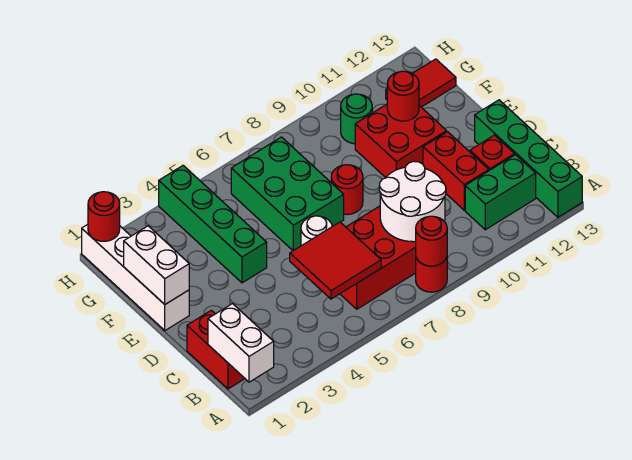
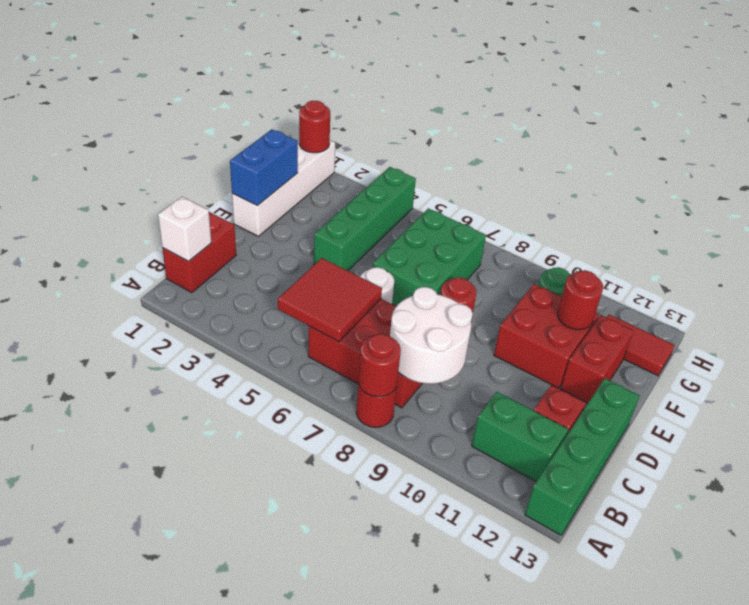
white 1x2 brick [208,304,274,382] -> white 1x1 brick [158,197,211,261]
red 1x2 brick [423,132,489,210] -> red 1x2 brick moved to [561,315,633,403]
white 1x2 brick [124,226,189,304] -> blue 1x2 brick [230,129,298,206]

